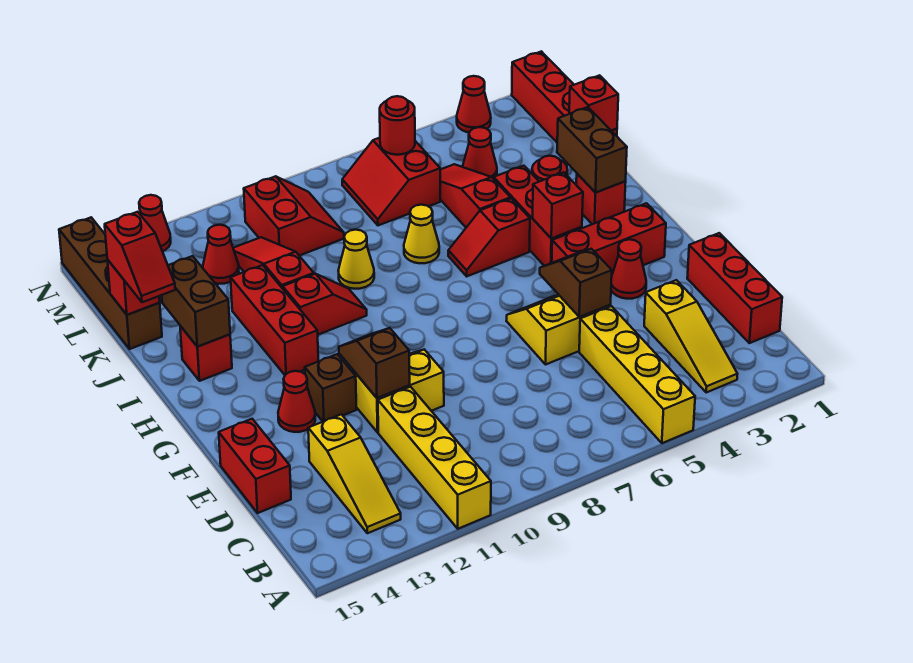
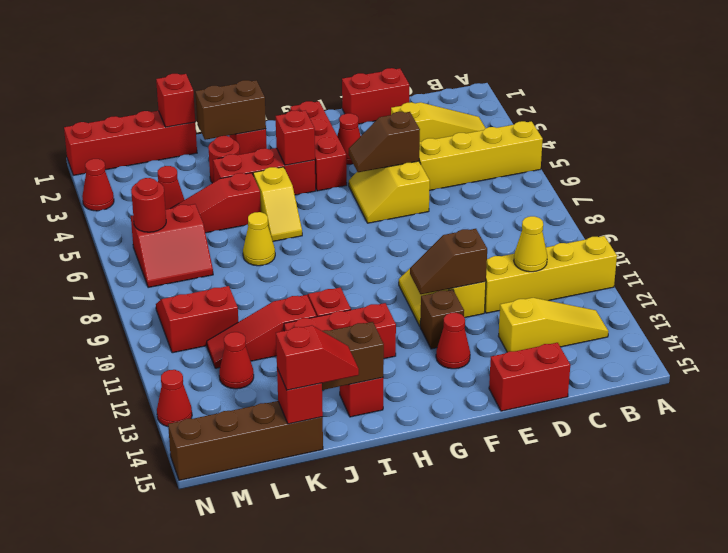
red 1x3 brick [687,233,782,343] -> red 1x2 brick [342,68,409,124]
red 1x2 slope [448,198,530,276] -> yellow 1x2 slope [253,167,302,241]
yellow 1x1 cone [338,230,374,289] -> yellow 1x1 cone moved to [514,216,547,272]

